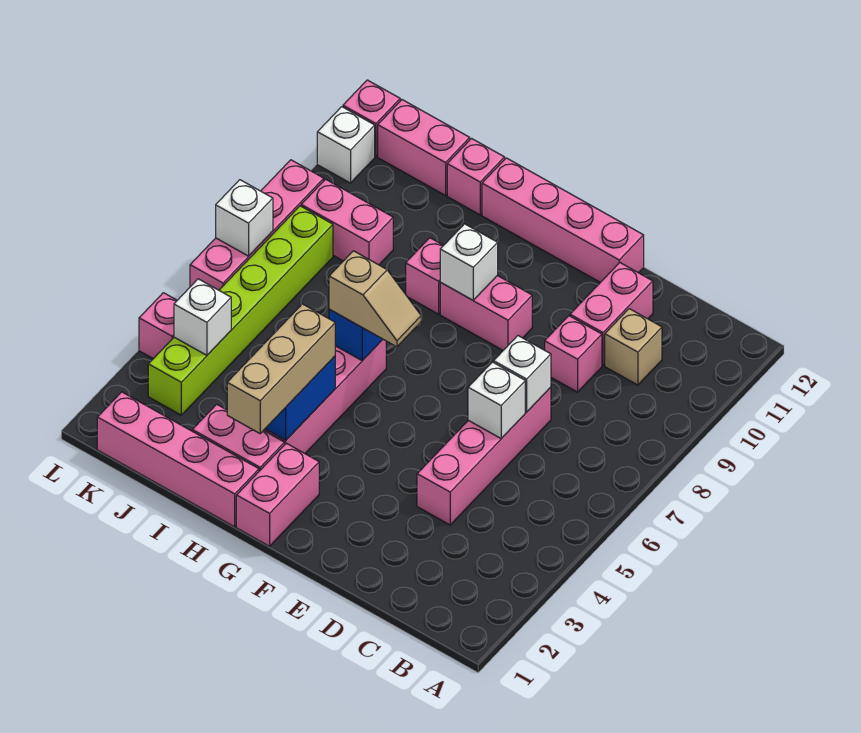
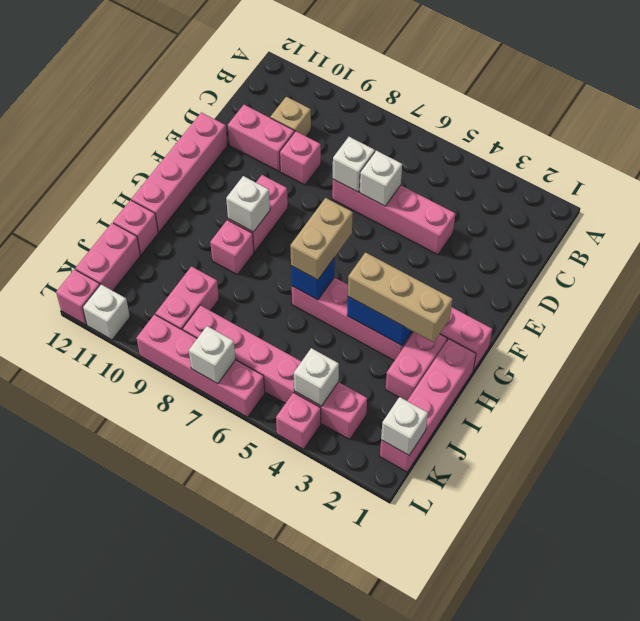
tan 1x2 slope [329,251,421,347] -> tan 1x2 brick [290,198,353,280]
none -> white 1x1 brick [381,397,428,455]
lime 1x6 brick [148,206,333,415] -> pink 1x6 brick [183,305,367,440]

